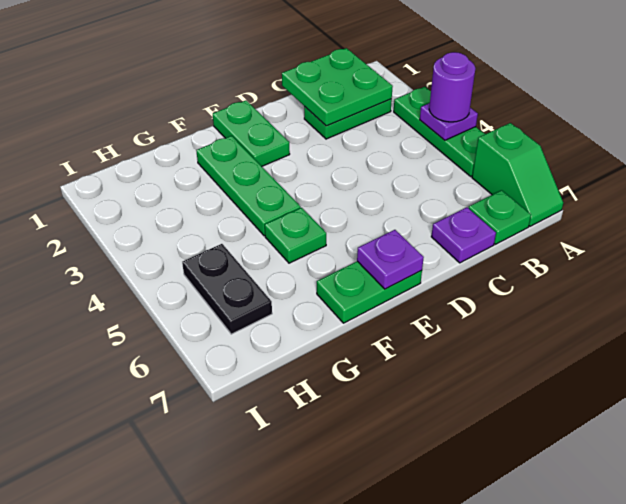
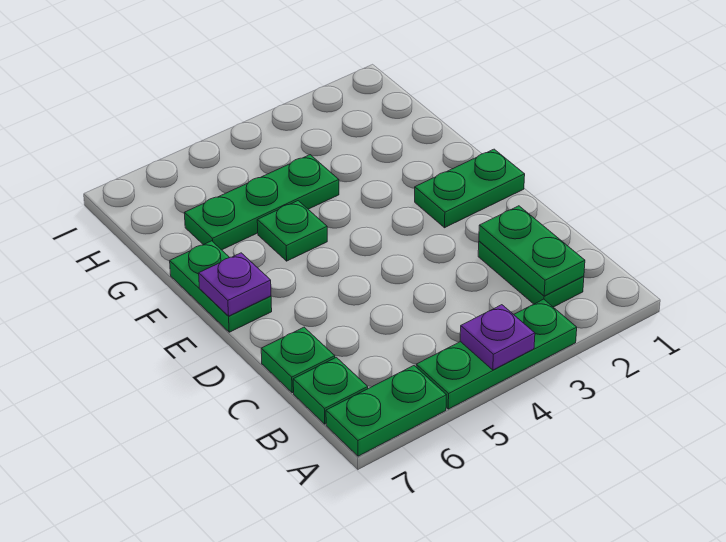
purple 1x1 round brick [429,52,475,122] -> none
green 1x2 slope [472,123,563,226] -> green 1x2 plate [326,366,446,456]
green 2x2 plate [282,48,393,126] -> green 1x2 plate [479,206,585,296]
purple 1x1 plate [431,207,496,263] -> green 1x1 plate [261,327,335,393]
green 1x3 plate [196,136,301,236] -> green 1x3 plate moved to [185,155,339,250]
black 1x2 plate [182,244,272,334] -> none

